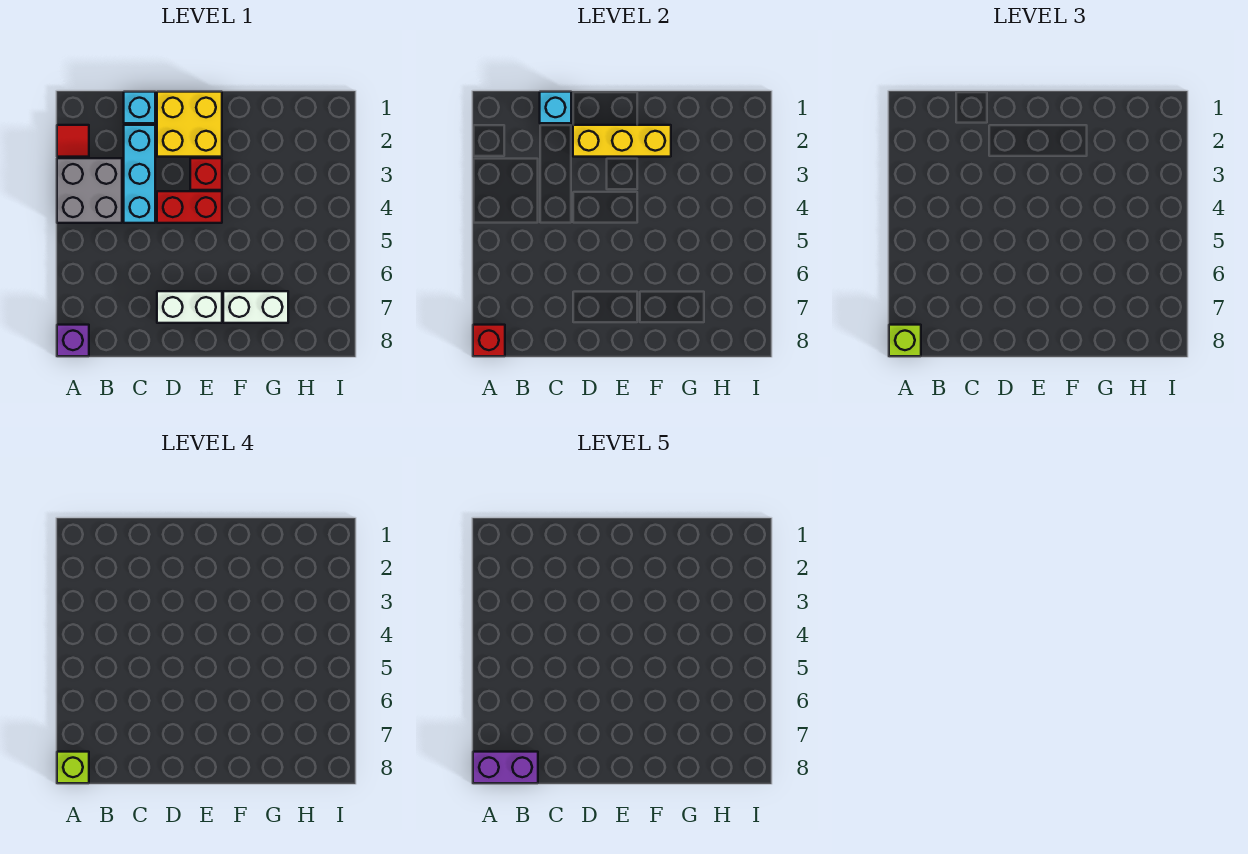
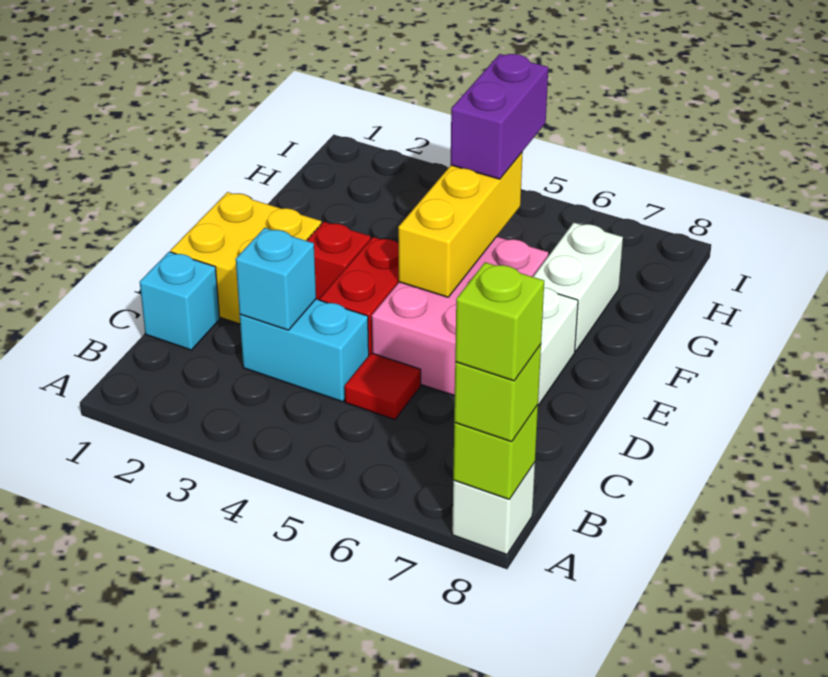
red 1x1 tile [57,125,89,157] -> red 1x1 tile moved to [345,353,421,420]
grey 2x2 brick [57,158,122,223] -> none
purple 1x1 brick [57,325,89,356] -> white 1x1 brick [452,462,535,555]
red 1x1 brick [473,325,505,356] -> lime 1x1 brick [453,405,538,499]
purple 1x2 brick [473,752,538,783] -> purple 1x2 brick moved to [451,54,548,179]
cyan 1x1 brick [540,92,571,123] -> cyan 1x1 brick moved to [236,228,316,330]
cyan 1x3 brick [124,125,155,223] -> cyan 1x2 brick [240,299,369,402]
yellow 1x3 brick [573,125,671,157] -> yellow 1x3 brick moved to [398,152,523,297]
none -> pink 2x3 brick [372,237,548,396]

